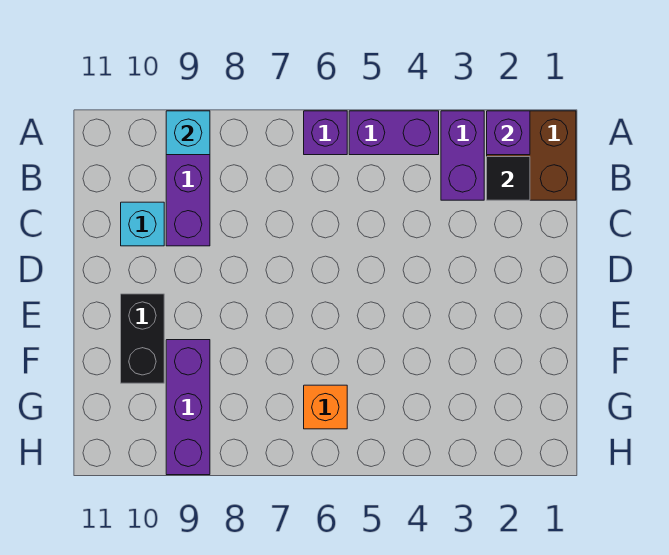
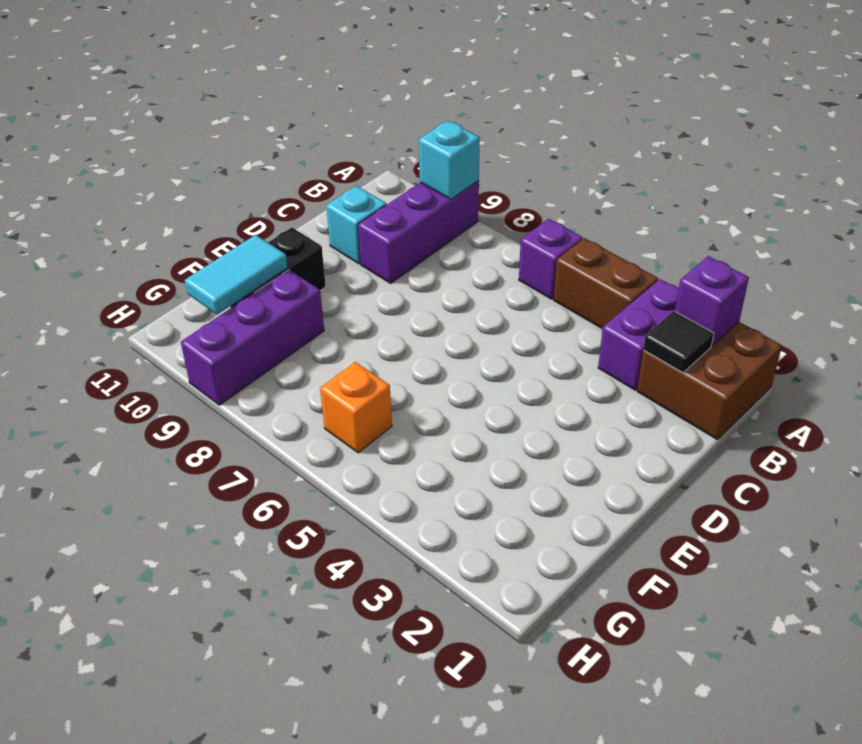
purple 1x2 brick [349,111,439,155] -> brown 1x2 brick [554,238,658,329]
none -> cyan 1x2 tile [185,235,287,315]

